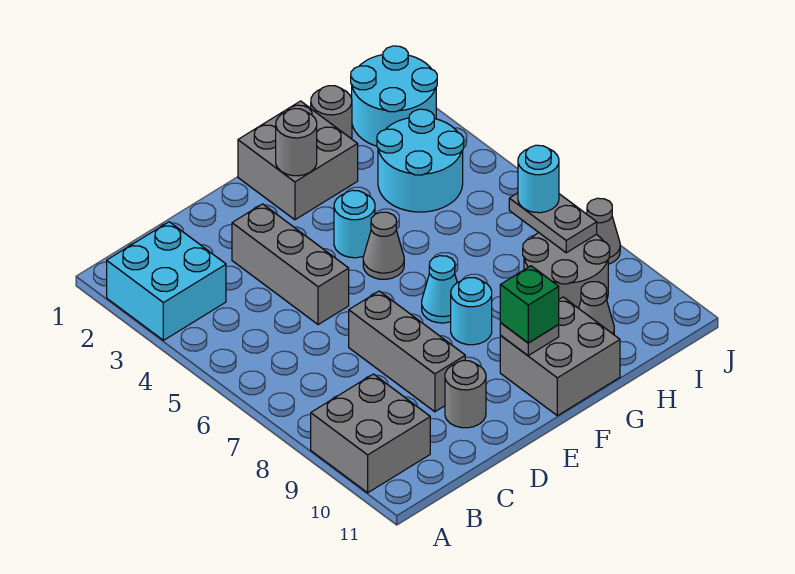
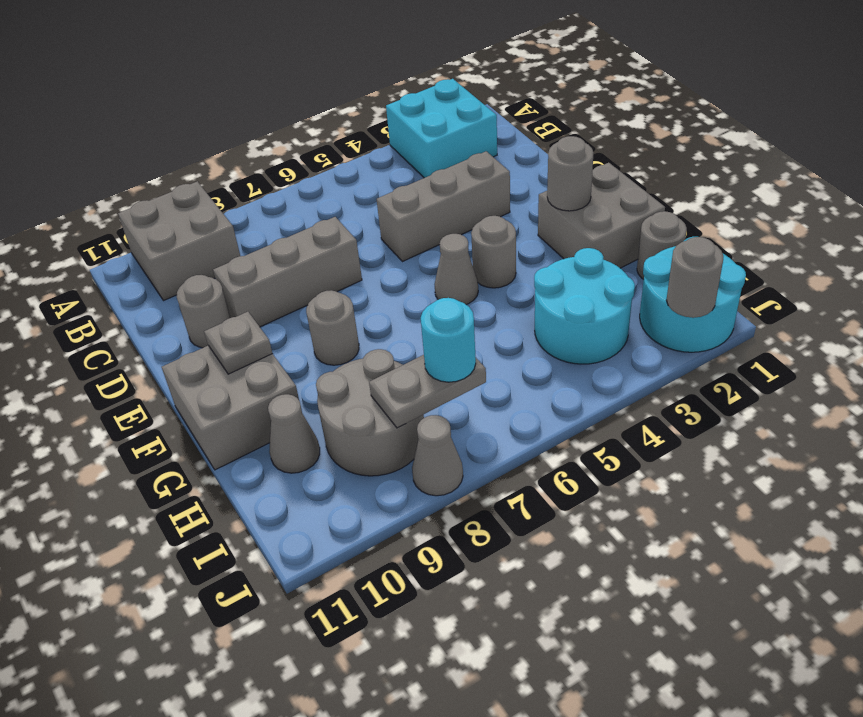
cyan 1x1 round brick [334,190,375,258] -> grey 1x1 round brick [471,216,516,288]
cyan 1x1 cone [422,256,457,323] -> none
cyan 1x1 round brick [451,278,492,345] -> grey 1x1 round brick [306,290,359,365]
green 1x1 brick [500,266,559,343] -> none
none -> grey 1x1 round brick [666,237,723,318]

